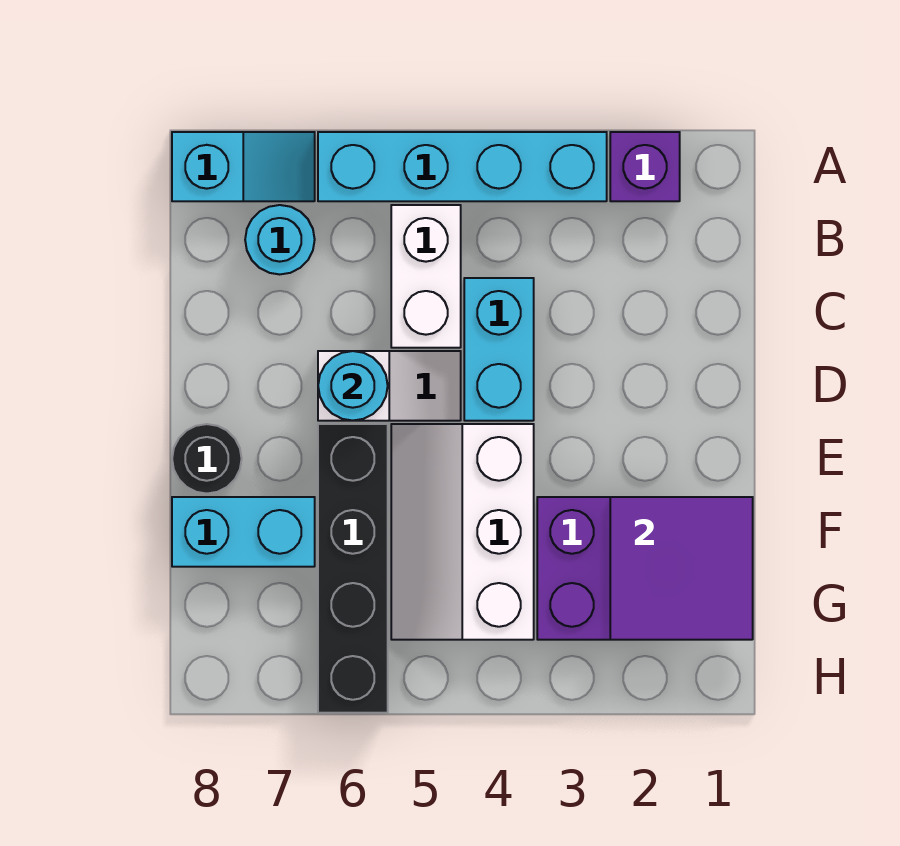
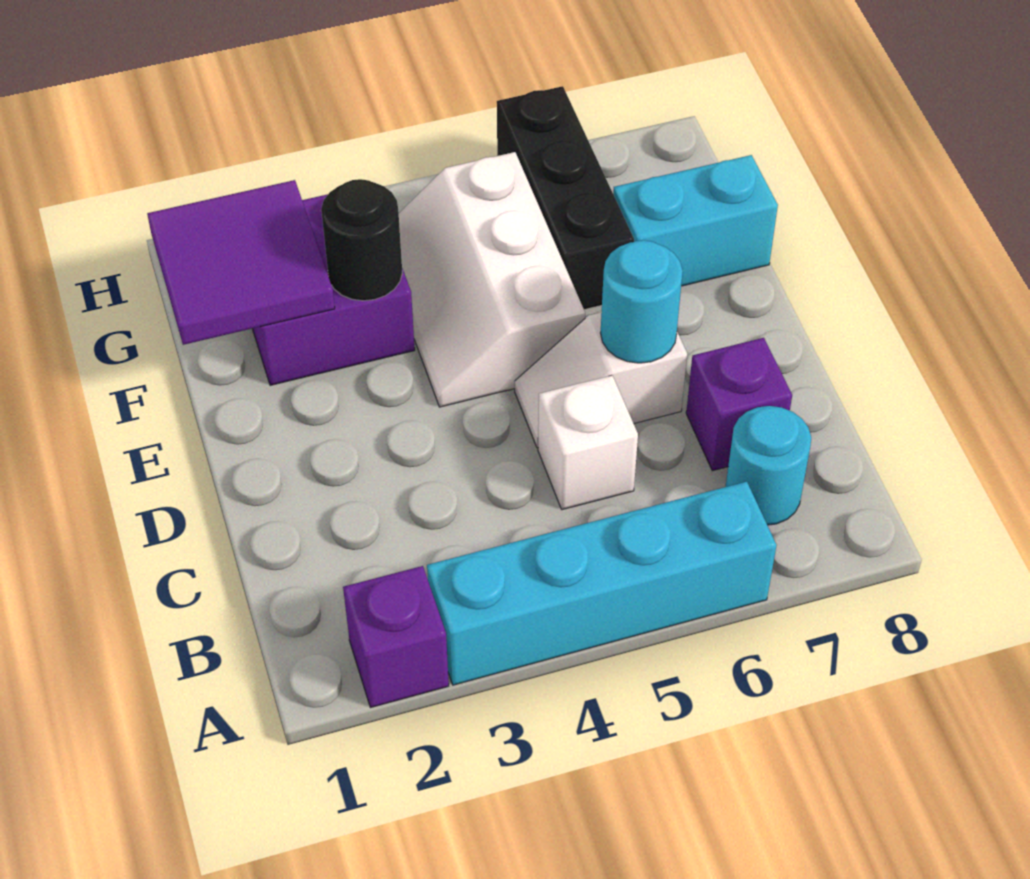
cyan 1x2 slope [172,132,315,201] -> none
white 1x2 brick [391,205,461,348] -> white 1x1 brick [538,375,638,510]
cyan 1x2 brick [464,278,534,421] -> none
none -> purple 1x1 brick [686,338,792,471]
white 2x3 slope [391,424,534,640] -> white 2x3 slope turned to [399,152,585,407]
black 1x4 brick [318,424,388,713] -> black 1x3 brick [497,86,634,310]
black 1x1 round brick [172,424,242,494] -> black 1x1 round brick moved to [321,179,402,301]

